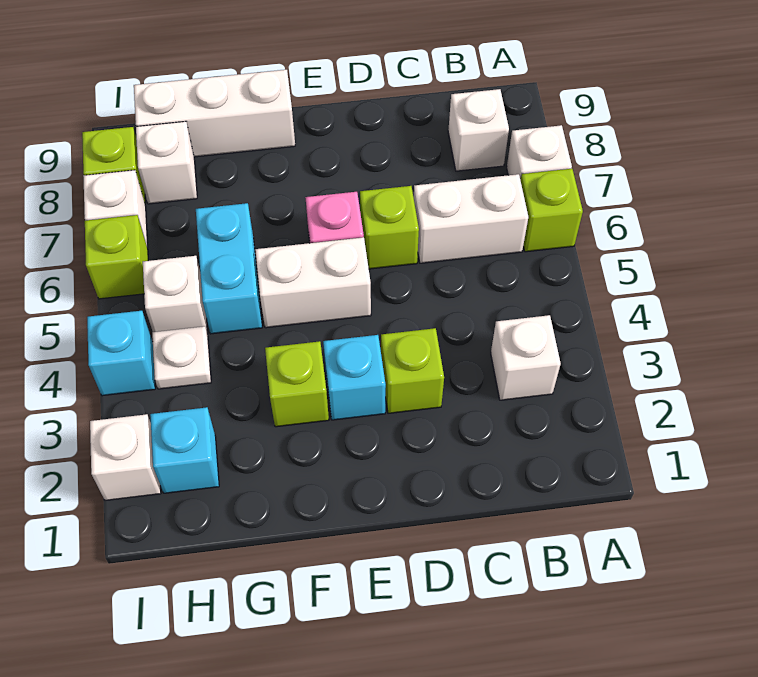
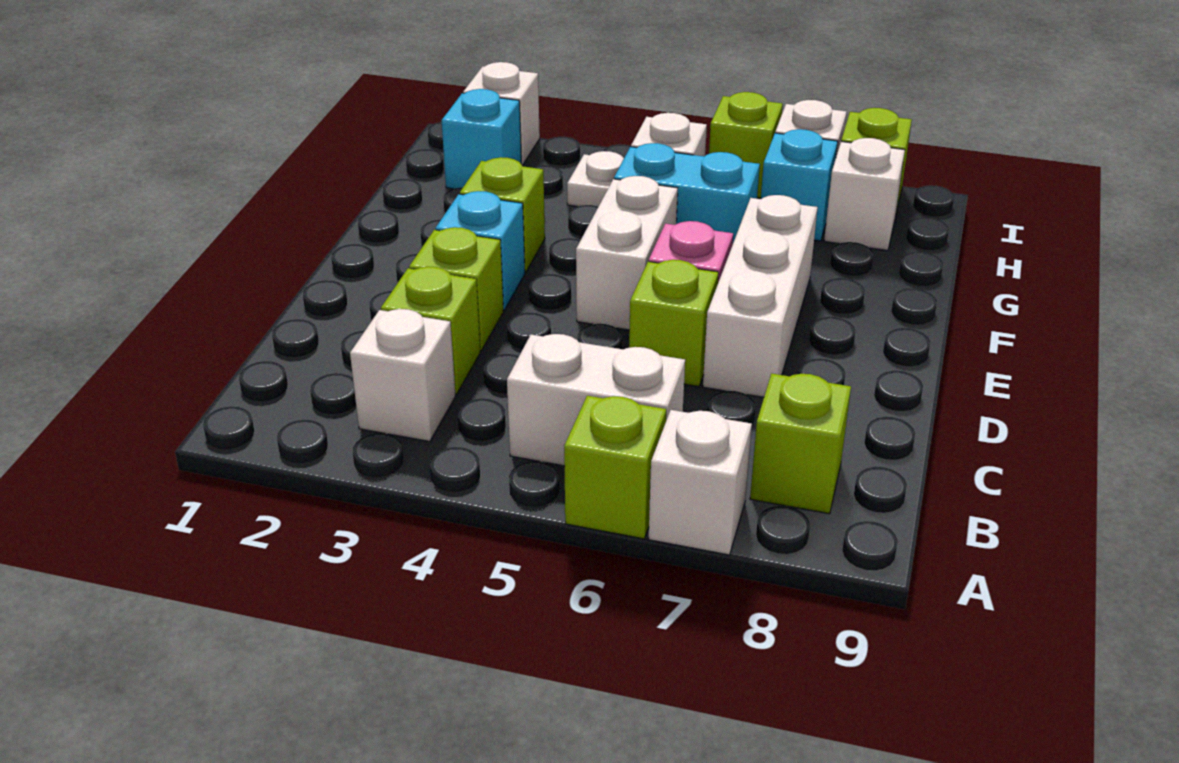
white 1x2 brick [414,174,528,263] -> white 1x2 brick turned to [507,334,685,466]
white 1x1 brick [448,89,509,171] -> lime 1x1 brick [750,373,851,514]
none -> lime 1x1 brick [381,267,480,394]
white 1x3 brick [134,70,295,157] -> white 1x3 brick moved to [703,195,818,397]
cyan 1x1 brick [87,311,155,396] -> cyan 1x1 brick moved to [761,129,838,241]

